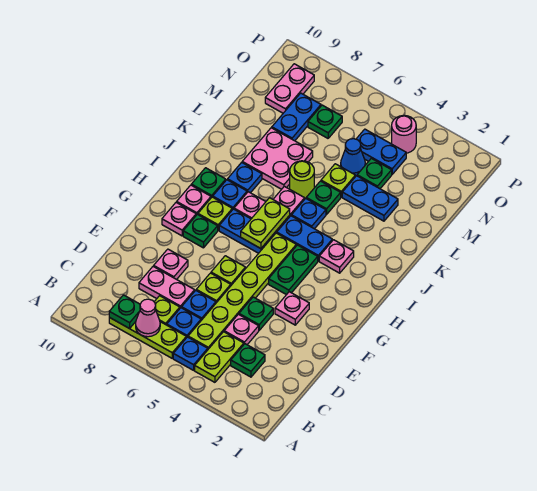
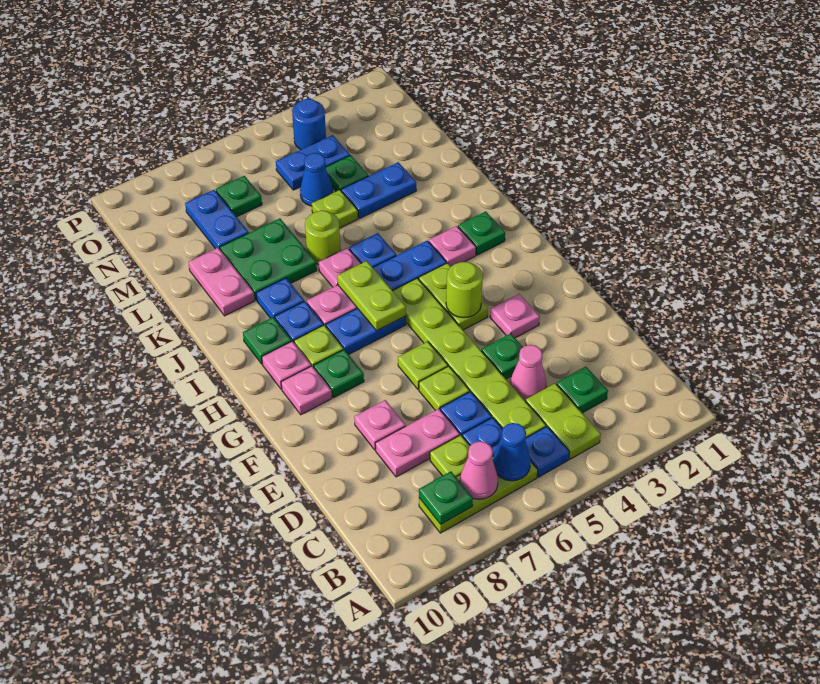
none -> blue 1x1 cone [493,423,531,481]
pink 1x1 plate [224,314,259,345] -> pink 1x1 cone [510,345,547,401]
green 1x2 plate [269,245,318,295] -> lime 1x2 plate [419,263,488,330]
none -> lime 1x1 round brick [446,262,483,318]
green 1x1 plate [306,181,341,215] -> green 1x1 plate moved to [458,211,505,255]
pink 2x2 plate [242,128,313,189] -> green 2x2 plate [220,218,317,300]
pink 1x2 plate [265,64,314,113] -> pink 1x2 plate moved to [188,248,255,316]
pink 1x1 round brick [392,115,416,153] -> blue 1x1 round brick [292,99,326,150]

